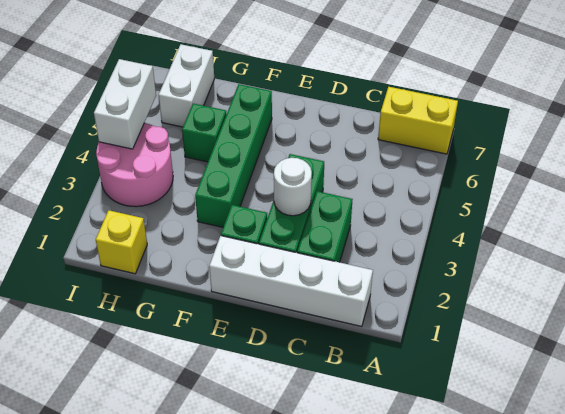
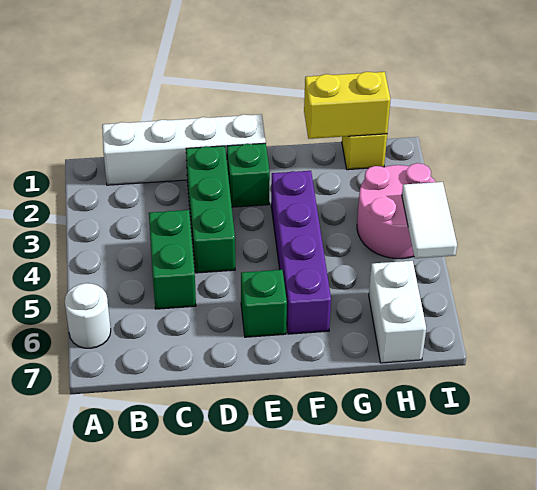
yellow 1x2 brick [378,87,458,154] -> yellow 1x2 brick moved to [304,72,391,139]
green 1x2 brick [297,191,353,262] -> green 1x2 brick moved to [149,210,196,309]
white 1x1 round brick [274,158,312,216] -> white 1x1 round brick moved to [65,283,111,348]
green 1x4 brick [195,84,272,227] -> purple 1x4 brick [271,171,331,334]
green 1x1 brick [182,104,227,162] -> green 1x1 brick moved to [241,270,287,337]
white 1x2 brick [94,59,156,149] -> white 1x2 tile [402,182,457,258]

